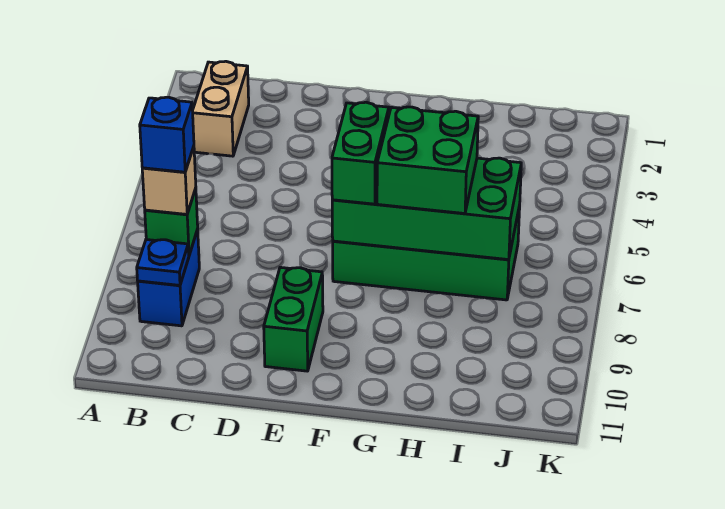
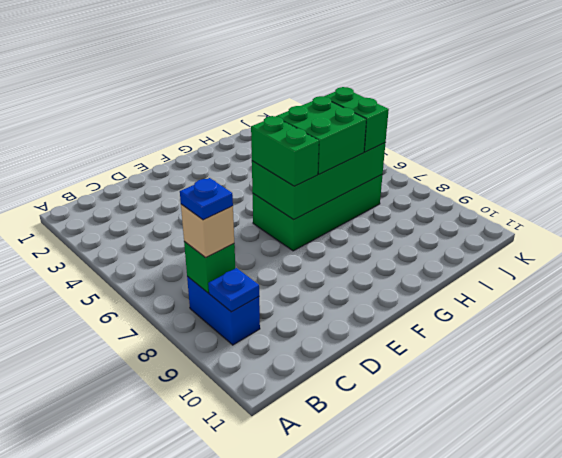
tan 1x2 brick [193,61,249,156] -> none
blue 1x1 brick [140,97,194,172] -> blue 1x1 plate [180,178,233,220]
green 1x2 brick [264,267,323,371] -> green 1x2 brick moved to [324,87,389,152]

